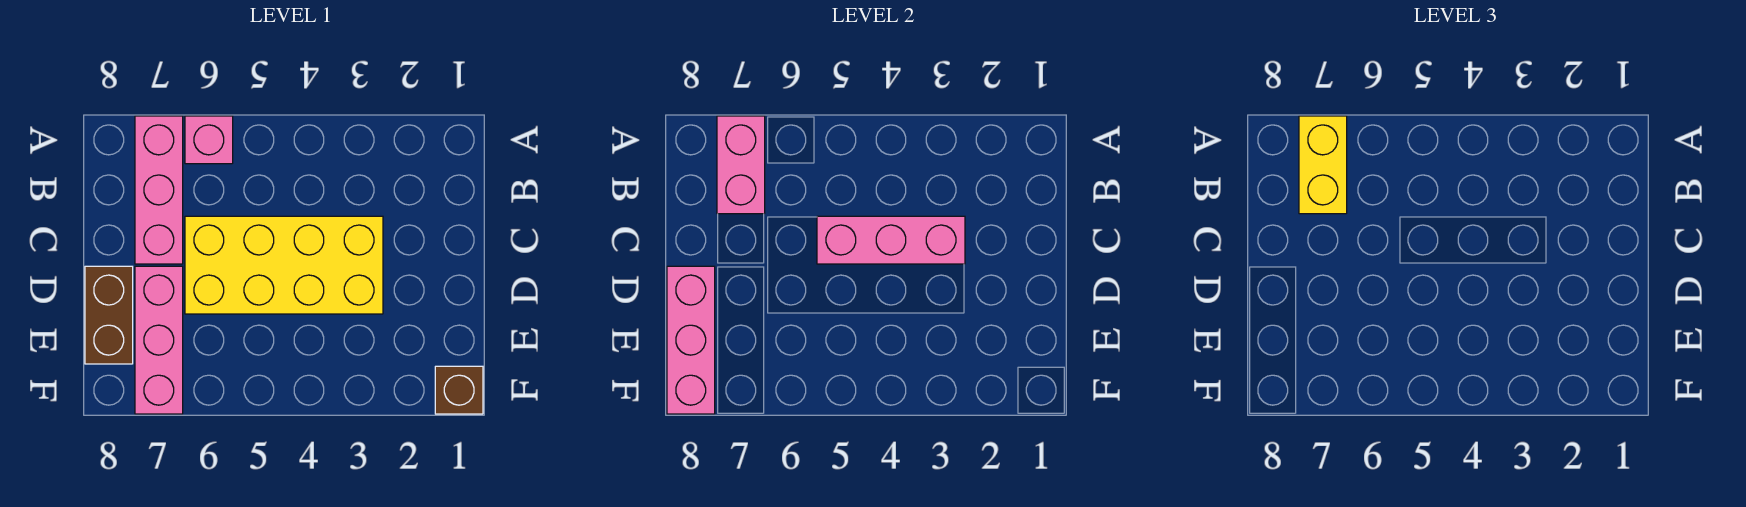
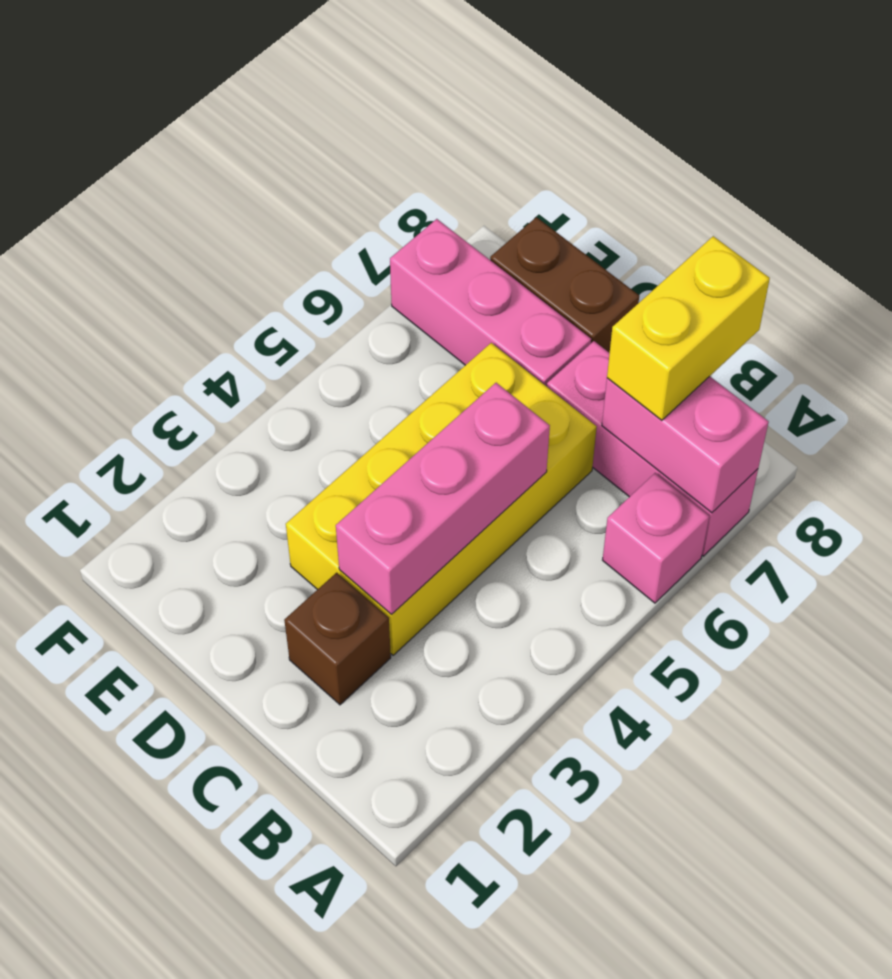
yellow 1x2 brick [1299,116,1347,214] -> yellow 1x2 brick turned to [607,236,770,420]
pink 1x3 brick [667,266,715,414] -> none
brown 1x1 brick [435,366,483,414] -> brown 1x1 brick moved to [284,573,391,705]

